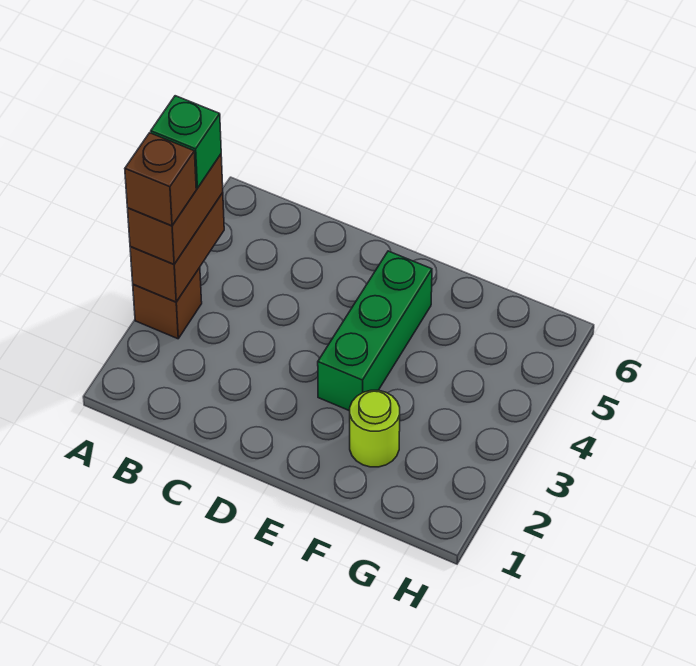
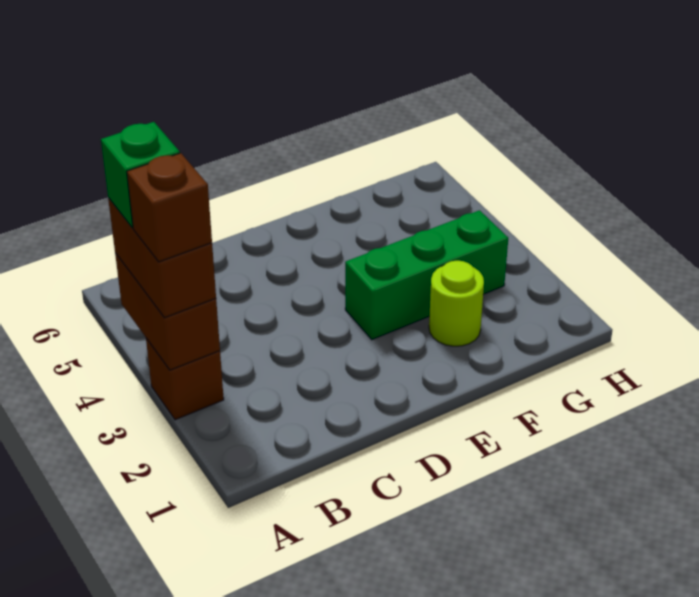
green 1x3 brick [318,251,432,411] -> green 1x3 brick turned to [345,210,508,340]

